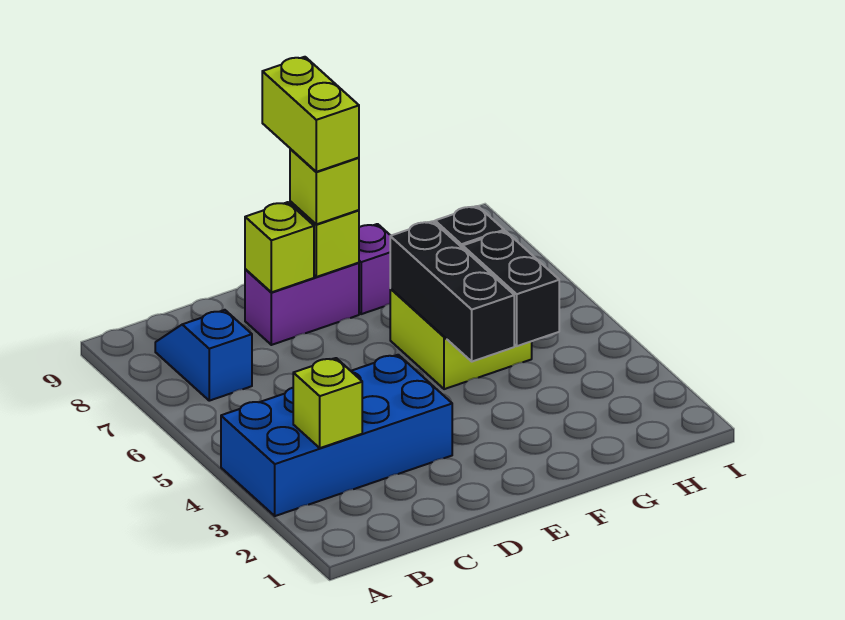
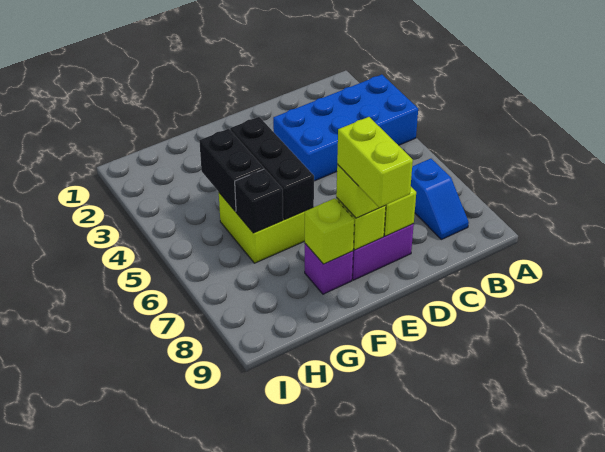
lime 1x1 brick [293,358,362,448] -> lime 1x1 brick moved to [305,198,354,264]

